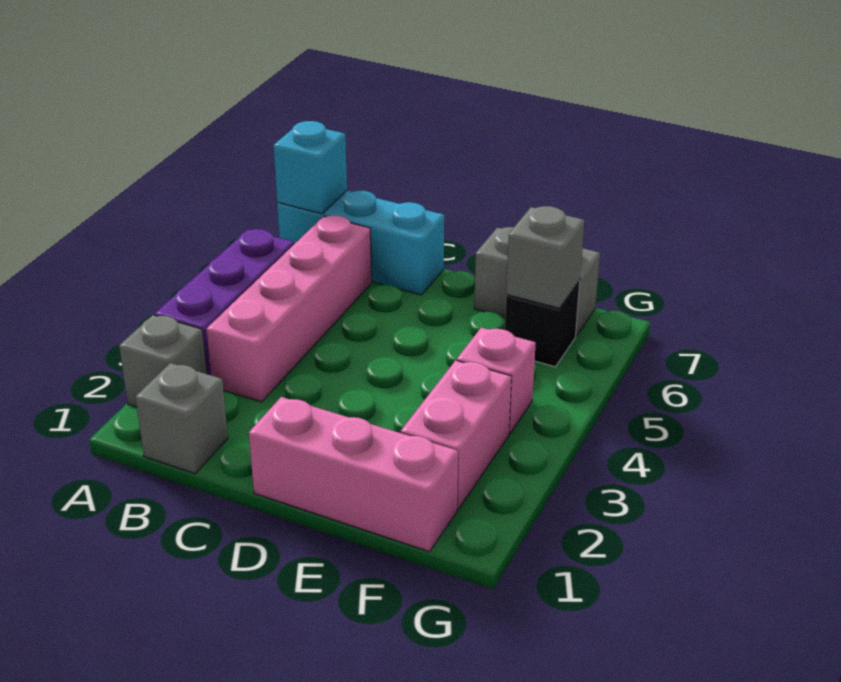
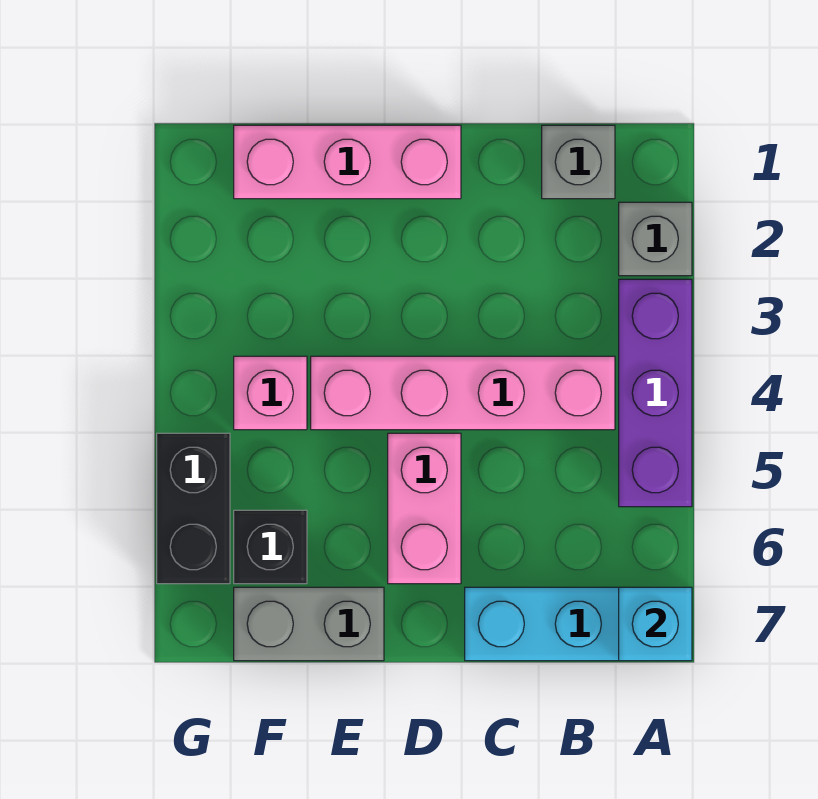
pink 1x4 brick [206,216,371,402] -> pink 1x4 brick turned to [311,356,615,430]
pink 1x2 brick [401,360,511,510] -> pink 1x2 brick moved to [388,433,461,584]
grey 1x1 brick [506,206,584,308] -> none
none -> black 1x2 brick [157,433,230,584]

